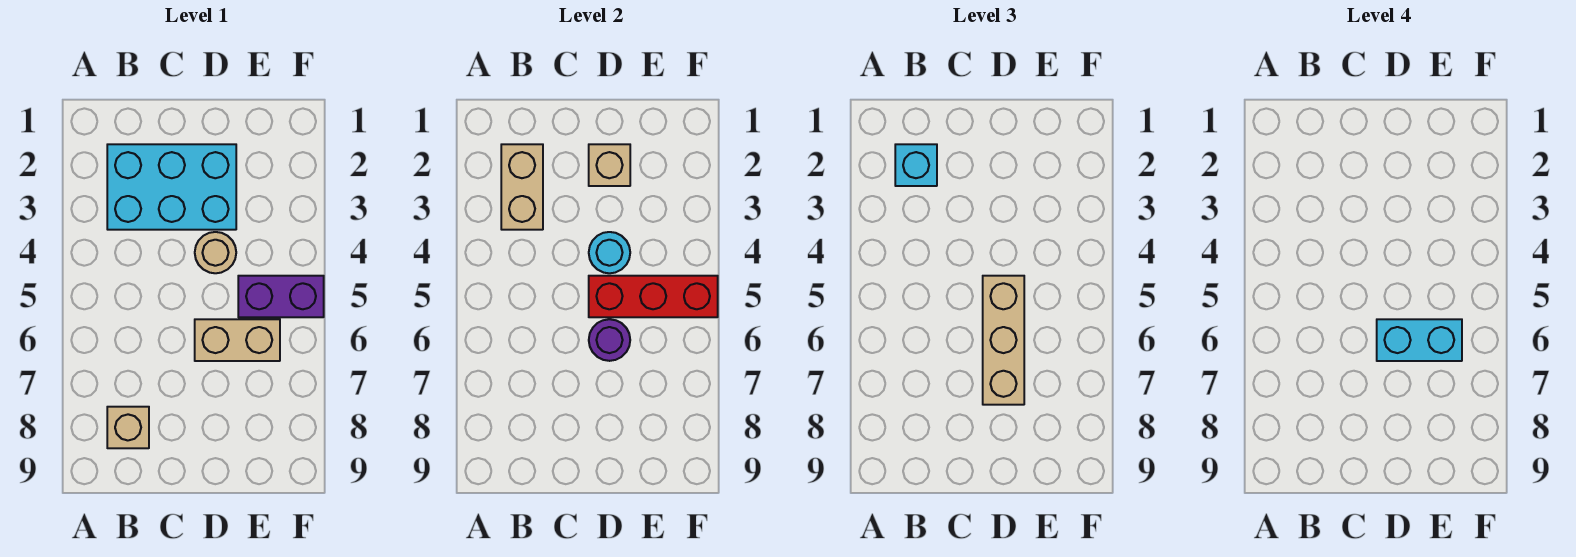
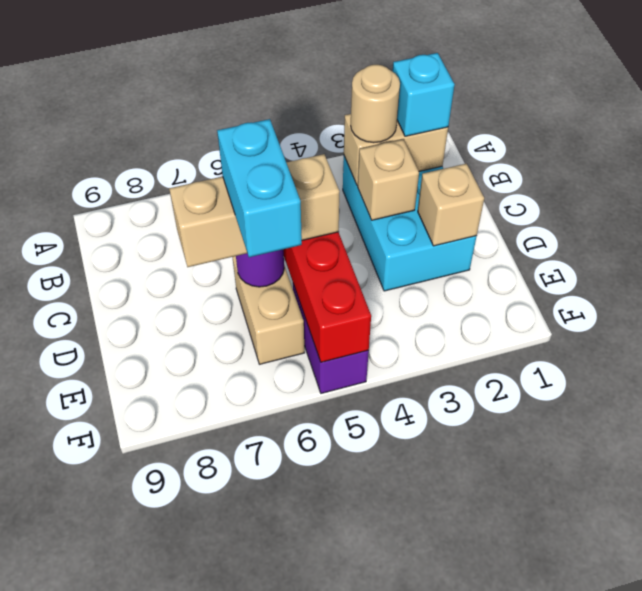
tan 1x1 brick [107,407,149,448] -> tan 1x1 brick moved to [358,139,419,220]
tan 1x1 round brick [195,232,236,273] -> tan 1x1 round brick moved to [351,65,400,143]
cyan 1x1 round brick [589,232,630,273] -> none

